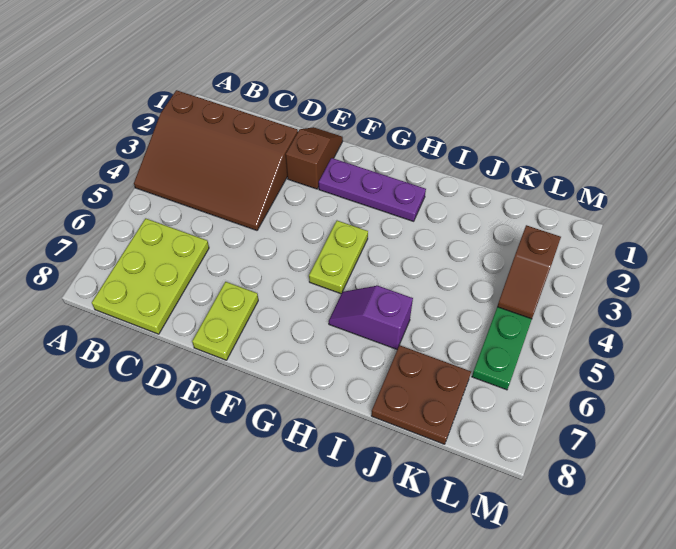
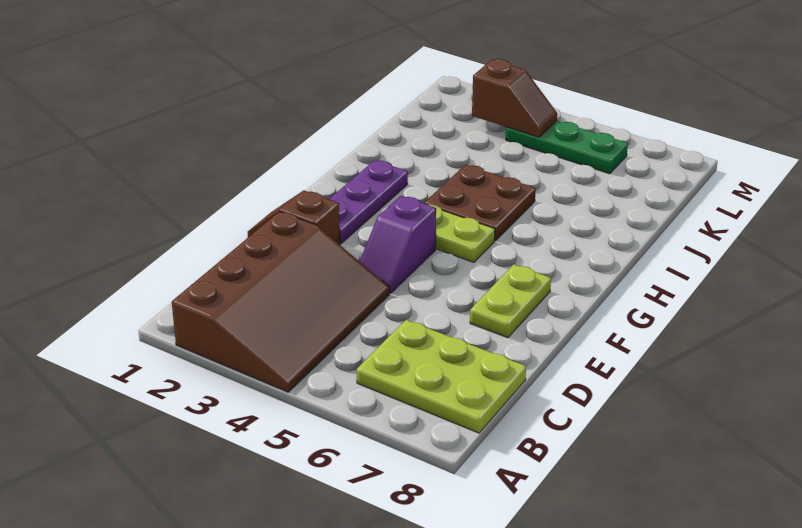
lime 1x2 plate [192,282,258,360] -> lime 1x2 plate turned to [470,265,551,338]
purple 1x2 slope [329,285,413,349] -> purple 1x2 slope moved to [359,196,436,293]
brown 2x2 plate [371,345,471,444] -> brown 2x2 plate moved to [424,165,536,241]

